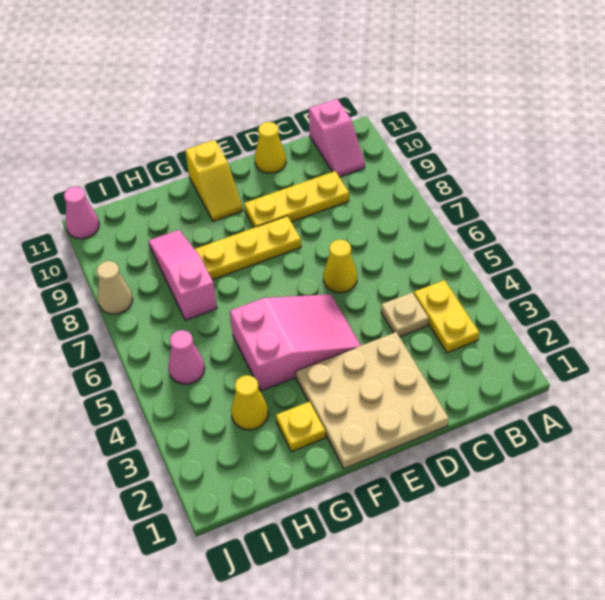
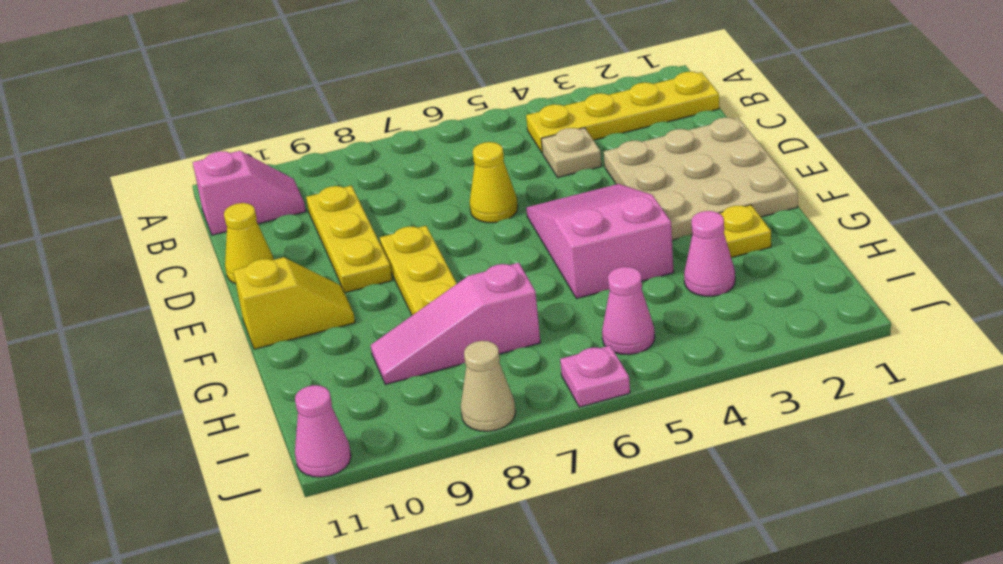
yellow 1x2 plate [414,280,479,353] -> yellow 1x4 plate [526,72,719,153]
yellow 1x1 cone [231,375,268,430] -> pink 1x1 cone [684,211,735,296]
none -> pink 1x1 plate [560,346,630,407]

